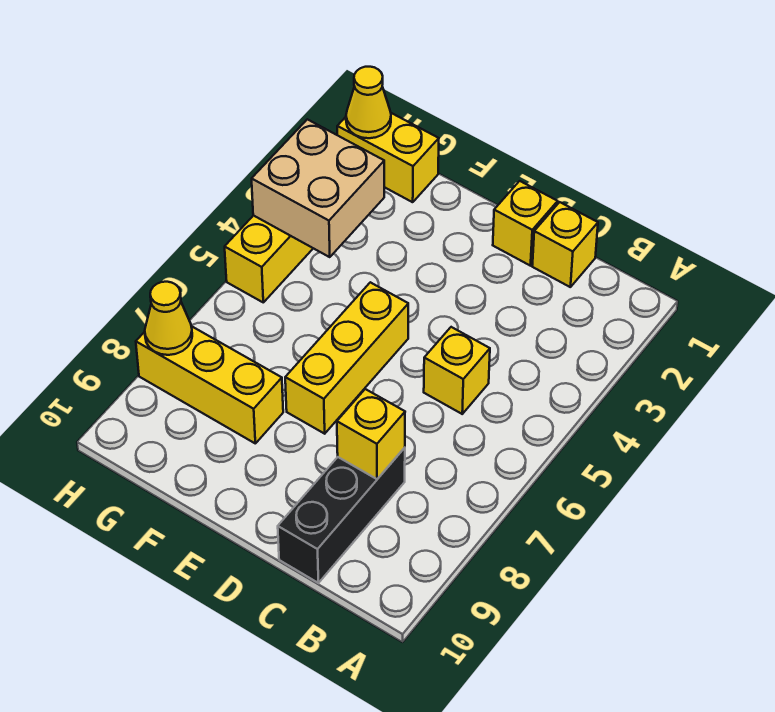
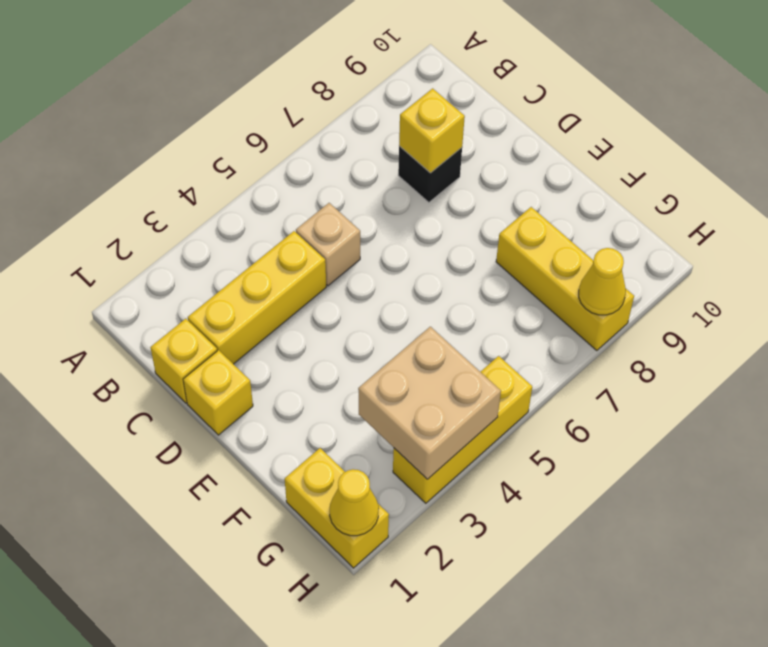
yellow 1x1 brick [424,327,490,414] -> tan 1x1 brick [296,203,360,286]
black 1x3 brick [278,448,405,583] -> black 1x1 brick [398,146,462,202]
yellow 1x3 brick [285,282,408,434] -> yellow 1x3 brick moved to [188,231,326,364]

